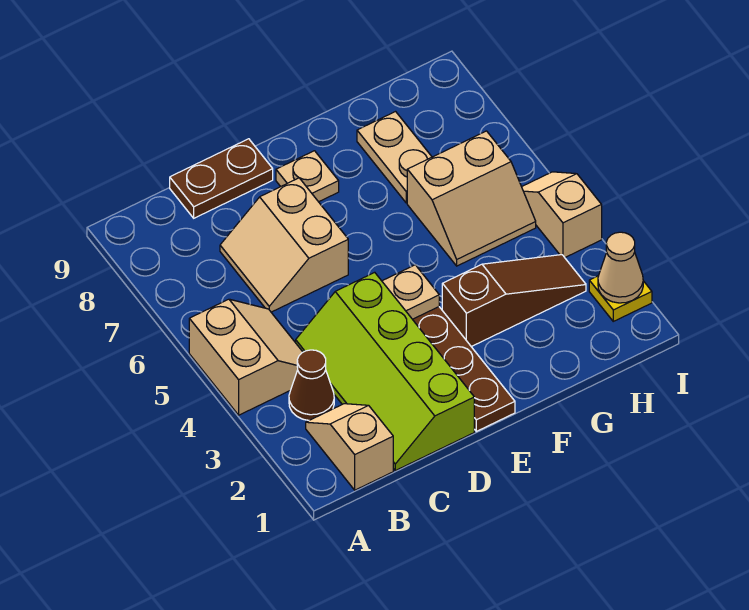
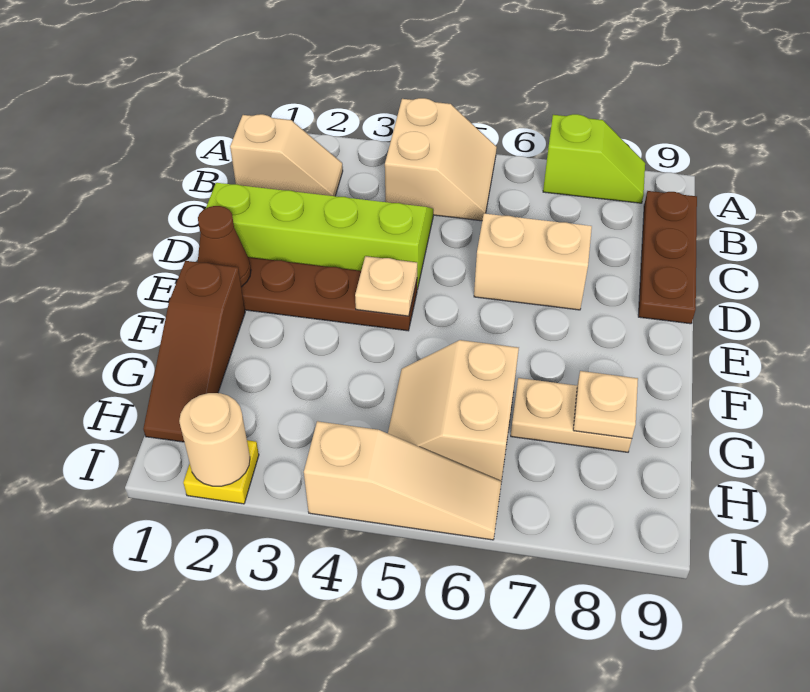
tan 2x2 slope [189,299,303,415] -> tan 2x2 slope turned to [385,98,497,221]
none -> lime 1x2 slope [543,114,645,203]
brown 1x1 cone [289,350,334,420] -> brown 1x1 cone moved to [198,206,251,287]
brown 1x2 plate [170,139,273,218] -> brown 1x3 plate [638,191,697,324]
tan 1x1 plate [276,151,339,202] -> tan 1x1 plate moved to [573,371,638,439]
brown 1x3 slope [442,255,586,347] -> brown 1x3 slope moved to [143,261,245,442]
tan 1x1 cone [598,232,643,303] -> tan 1x1 round brick [179,393,250,486]
tan 1x2 slope [522,172,602,257] -> tan 1x3 slope [304,421,501,540]

